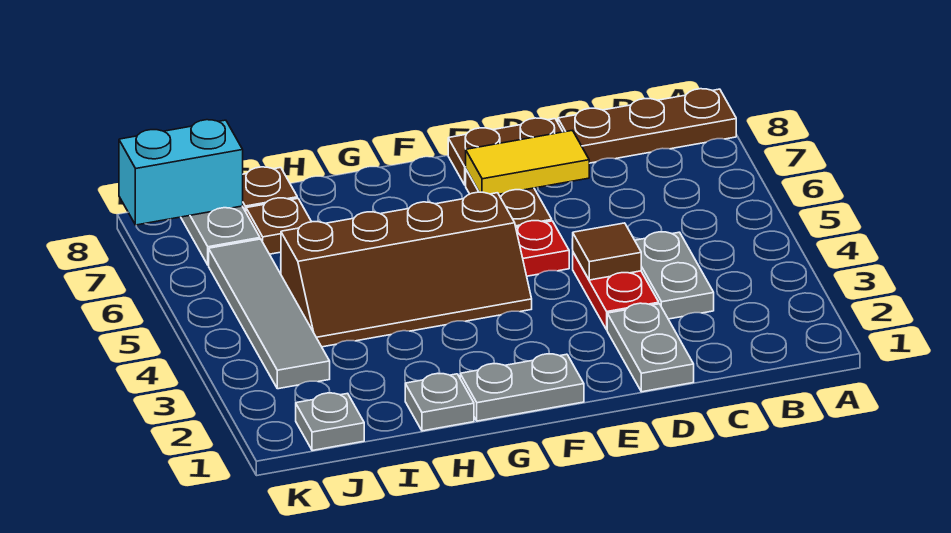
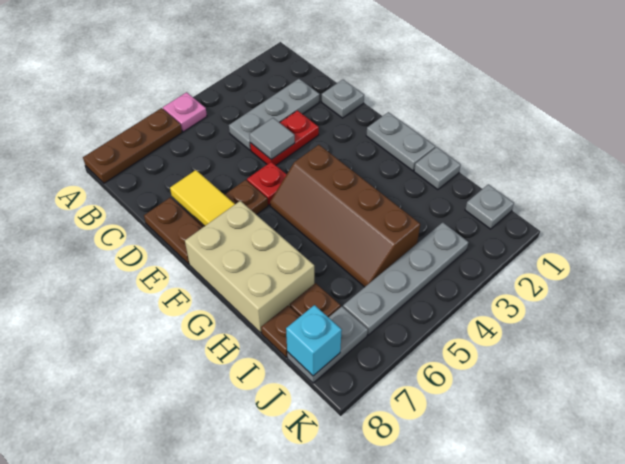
none -> pink 1x1 plate [163,92,207,132]
brown 1x3 plate [558,89,736,163] -> brown 1x3 plate turned to [83,108,182,183]
grey 1x2 plate [635,232,714,319] -> grey 1x3 plate [229,79,320,150]
grey 1x2 plate [607,303,694,392] -> grey 1x1 plate [322,80,364,118]
brown 1x1 tile [572,223,641,280] -> grey 1x1 tile [249,118,295,160]
brown 2x4 slope [281,192,532,347] -> brown 2x4 slope turned to [270,145,420,287]
none -> tan 2x3 brick [185,201,314,333]
grey 1x4 tile [209,239,330,389] -> grey 1x4 plate [343,222,468,335]
cyan 1x2 brick [119,120,243,225] -> cyan 1x1 brick [286,305,342,376]

